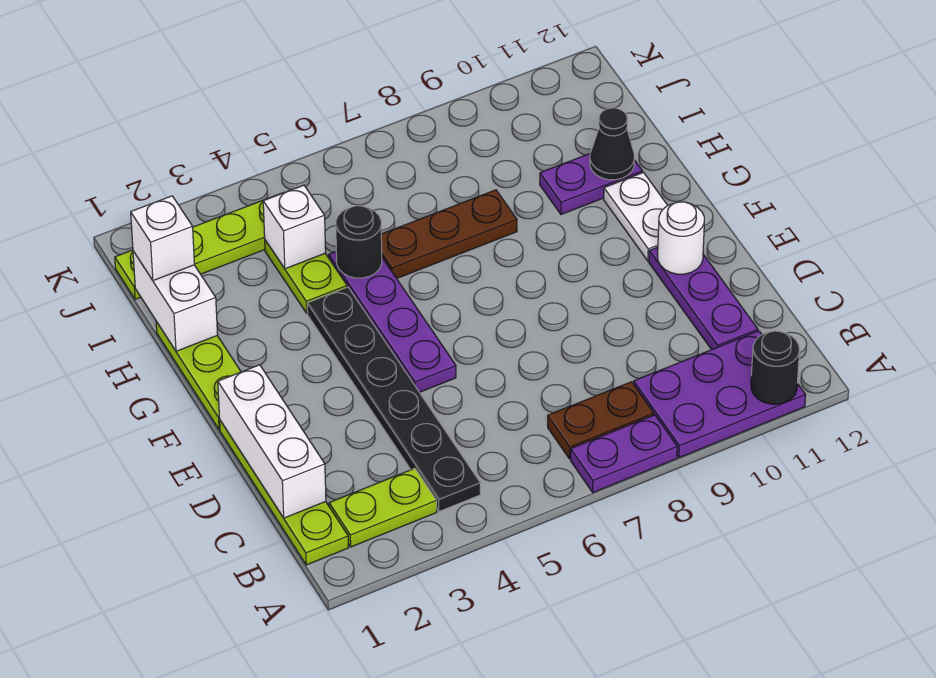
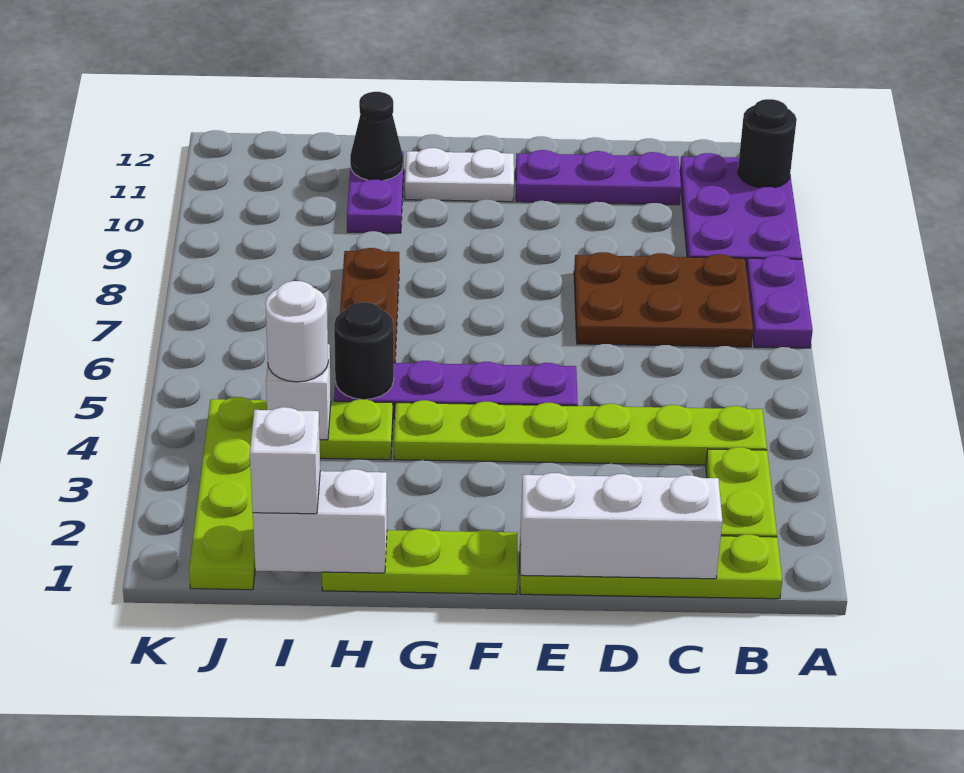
black 1x6 plate [307,287,480,511] -> lime 1x6 plate [394,400,767,465]
brown 1x2 plate [548,382,654,459] -> brown 2x3 plate [574,252,753,347]
white 1x1 round brick [658,202,704,274] -> white 1x1 round brick moved to [265,281,328,382]

